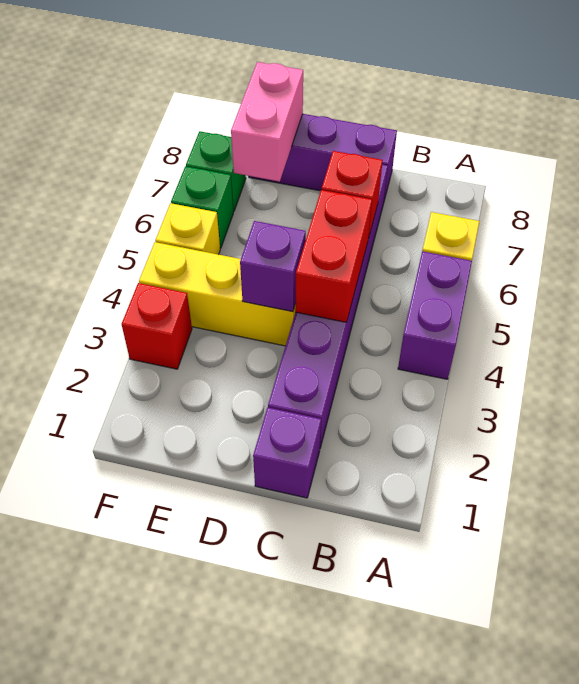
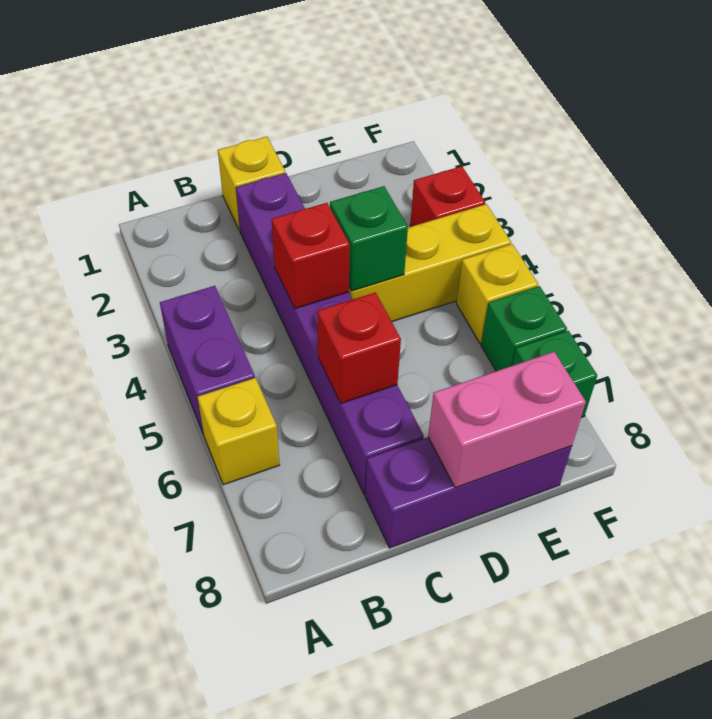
purple 1x1 brick [253,408,321,498] -> yellow 1x1 brick [218,137,285,230]
red 1x2 brick [295,190,372,322] -> red 1x1 brick [272,203,350,308]
purple 1x1 brick [240,221,306,312] -> green 1x1 brick [330,186,408,291]
pink 1x2 brick [231,62,303,182] -> pink 1x2 brick turned to [428,352,586,488]

